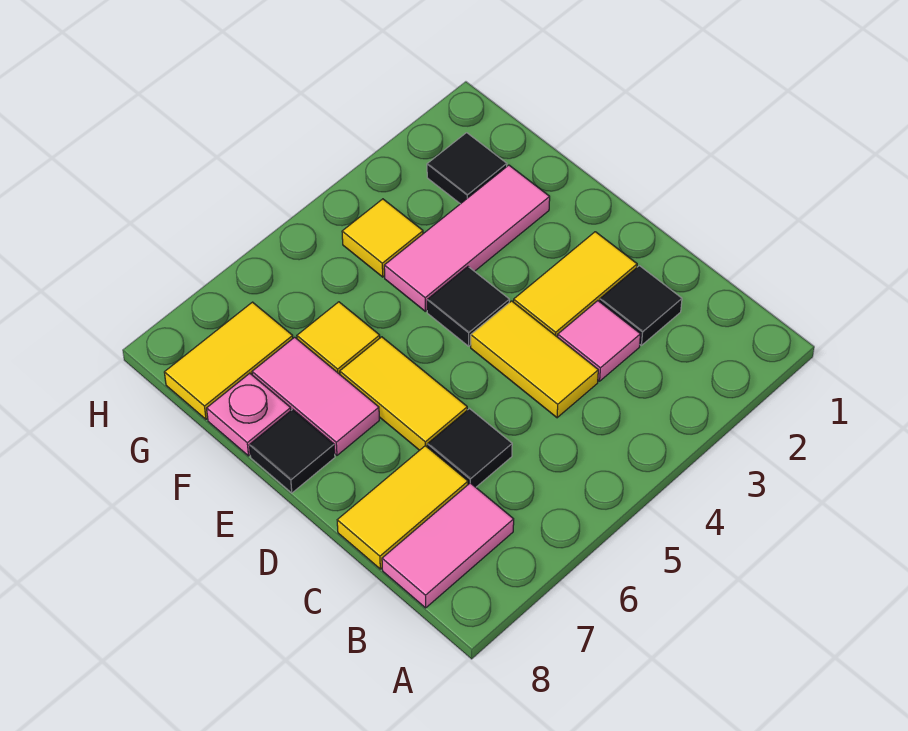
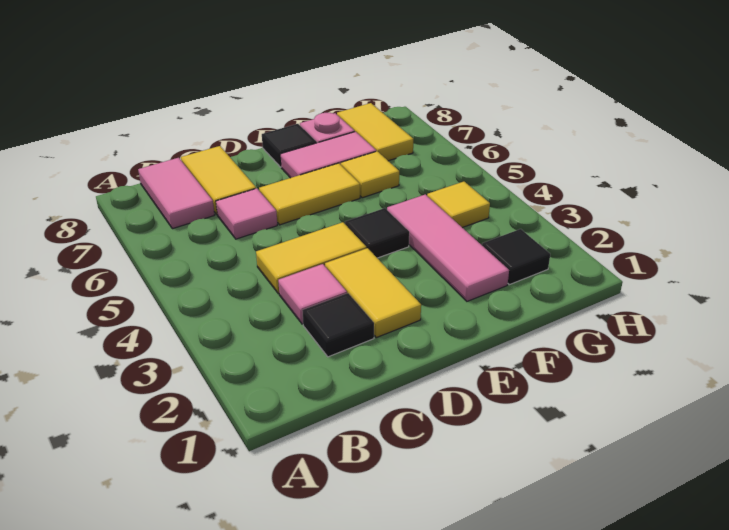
black 1x1 tile [427,409,512,487] -> pink 1x1 tile [216,188,277,239]

